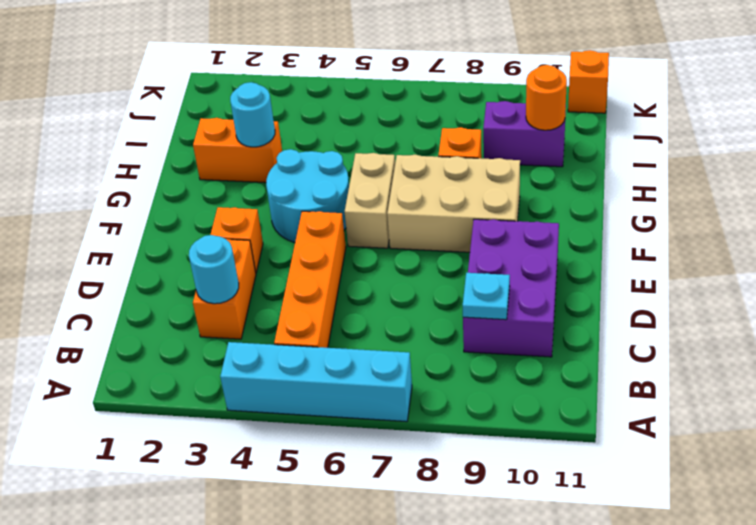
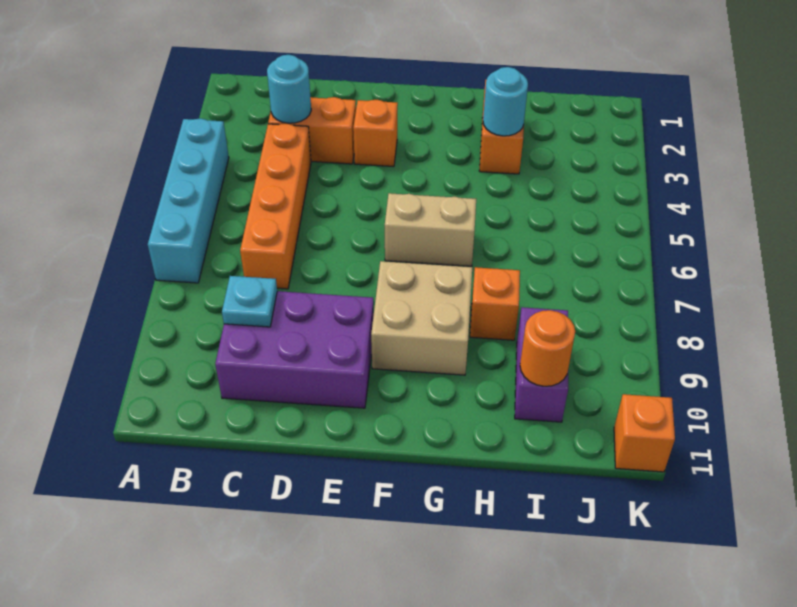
orange 1x4 brick [274,211,346,348] -> orange 1x4 brick turned to [240,124,311,289]
cyan 2x2 round brick [266,149,349,242] -> none
tan 2x3 brick [387,155,520,252] -> tan 2x2 brick [371,261,472,375]

